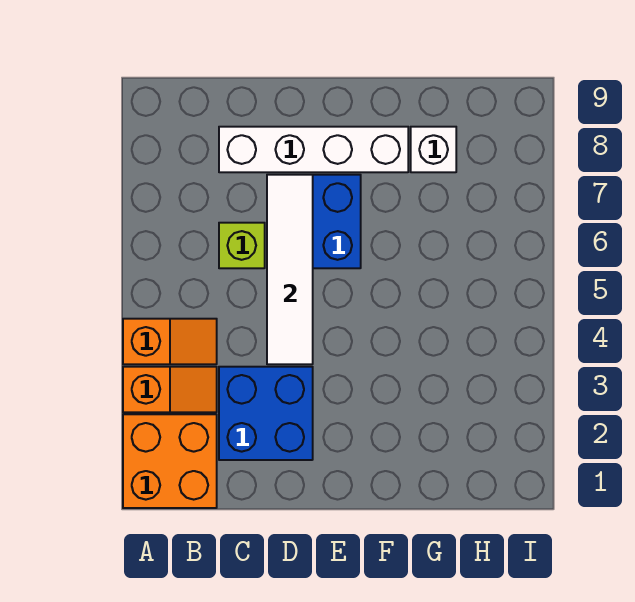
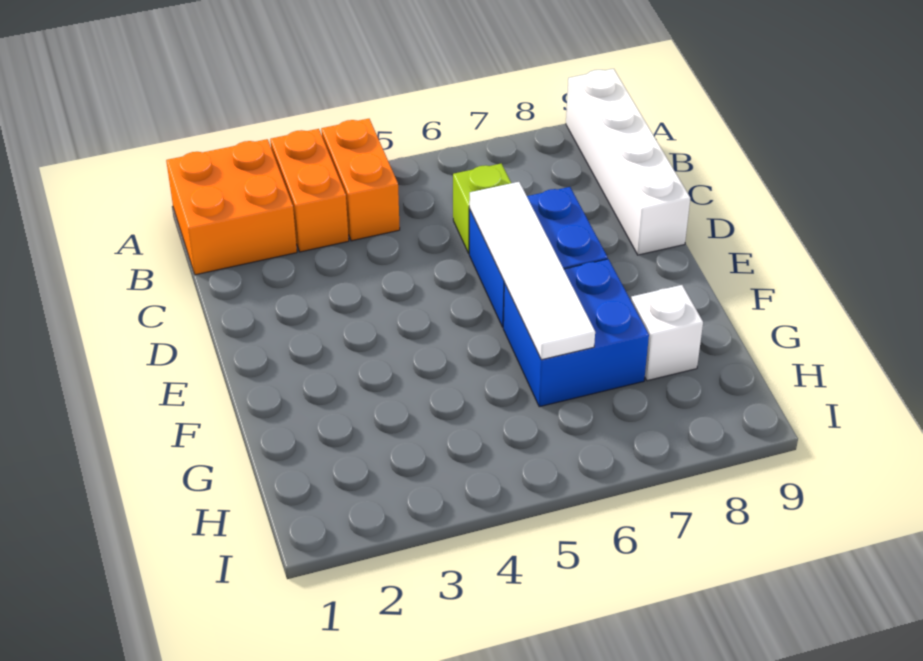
orange 1x2 slope [123,367,217,412] -> orange 1x2 brick [270,129,349,252]
orange 1x2 slope [123,319,217,364] -> orange 1x2 brick [321,119,400,241]
blue 2x2 brick [219,367,313,460] -> blue 2x2 brick moved to [503,259,649,407]
white 1x4 brick [219,127,408,172] -> white 1x4 brick moved to [566,69,690,255]
white 1x4 tile [267,175,313,364] -> white 1x4 tile turned to [469,182,595,360]

